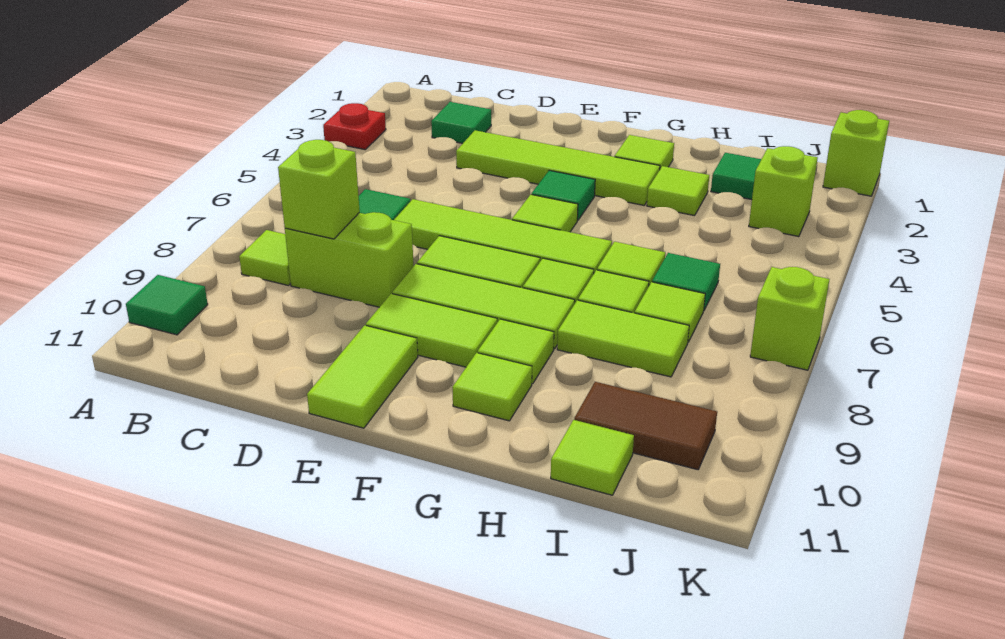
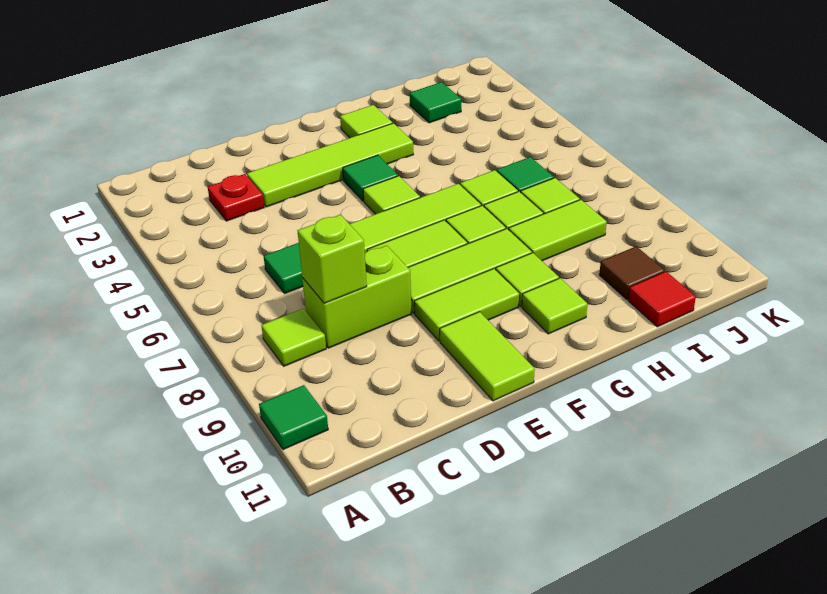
red 1x1 plate [323,103,386,150] -> red 1x1 plate moved to [208,174,264,221]
green 1x1 tile [431,102,491,143] -> none
lime 1x1 tile [647,166,709,216] -> none
brown 1x2 tile [574,382,717,470] -> brown 1x1 tile [599,246,665,300]
lime 1x1 tile [551,420,634,495] -> red 1x1 tile [628,272,696,327]
lime 1x1 brick [749,146,818,236] -> none
lime 1x1 brick [823,110,889,196] -> none
lime 1x1 brick [750,267,829,370] -> none

